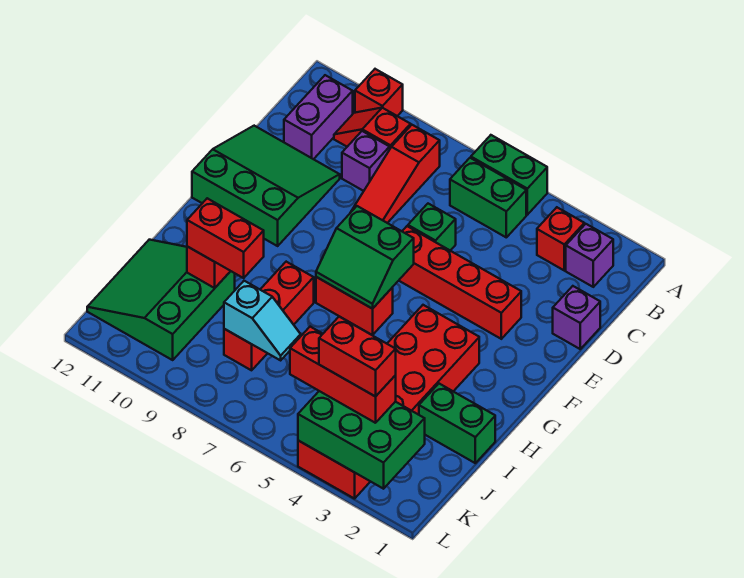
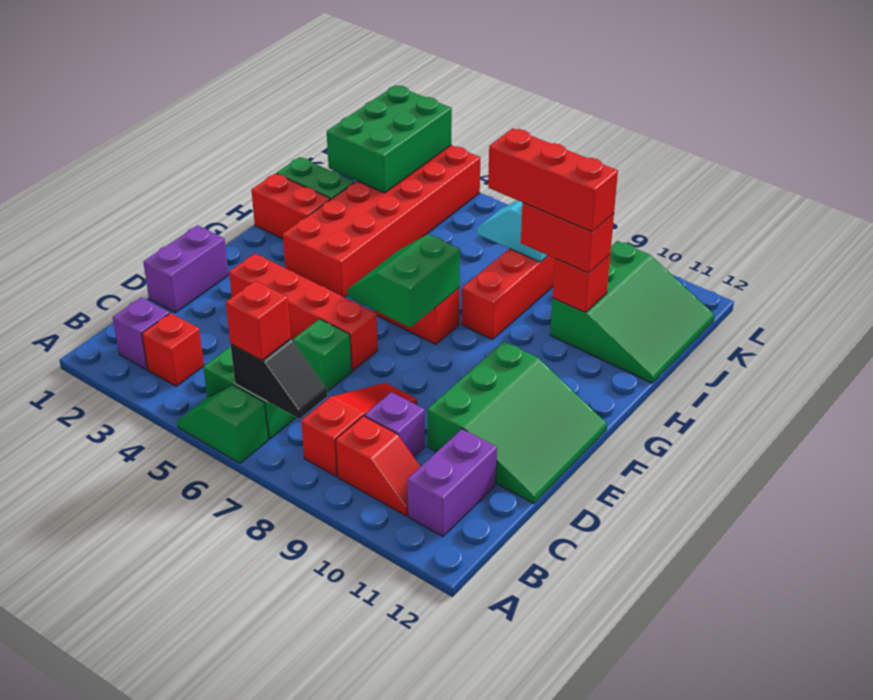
green 1x2 brick [471,135,547,215] -> green 1x2 slope [177,385,268,463]
red 1x1 brick [355,69,403,116] -> red 1x1 brick moved to [226,281,291,360]
none -> black 1x2 slope [231,339,327,419]
purple 1x1 brick [553,286,600,349] -> purple 1x2 brick [143,225,229,313]
green 3x3 slope [192,126,340,246] -> green 3x3 slope turned to [428,342,607,503]
green 2x2 slope [316,206,414,309] -> green 2x2 slope turned to [347,234,460,327]
green 2x3 brick [298,391,425,489] -> green 2x3 brick turned to [327,85,452,193]
red 1x3 brick [290,327,396,423] -> red 1x3 brick moved to [488,128,618,232]
red 1x2 brick [319,317,396,397] -> red 1x2 brick moved to [251,173,330,239]

